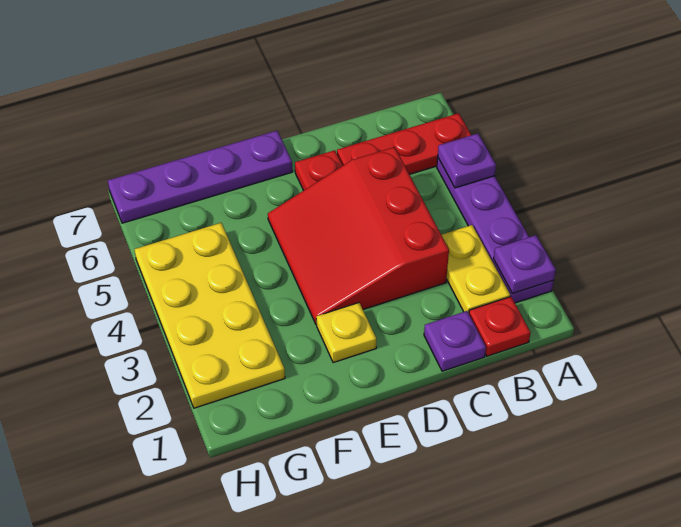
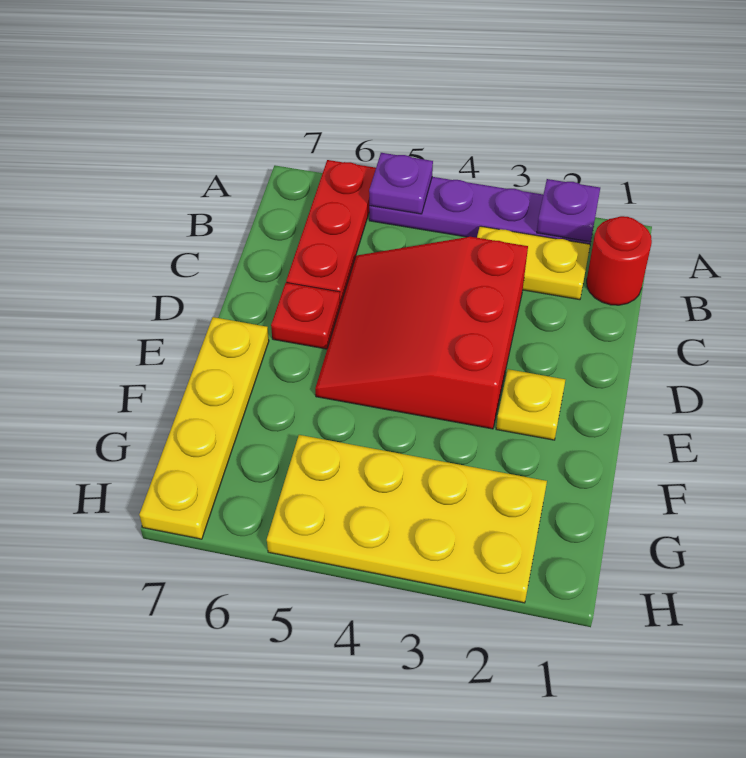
red 1x1 plate [469,297,531,356] -> red 1x1 round brick [587,216,652,305]
purple 1x1 plate [424,311,486,371] -> none
red 3x3 slope [268,147,449,325] -> red 3x3 slope turned to [315,237,528,429]
purple 1x4 plate [108,131,292,223] -> yellow 1x4 plate [139,317,269,539]

